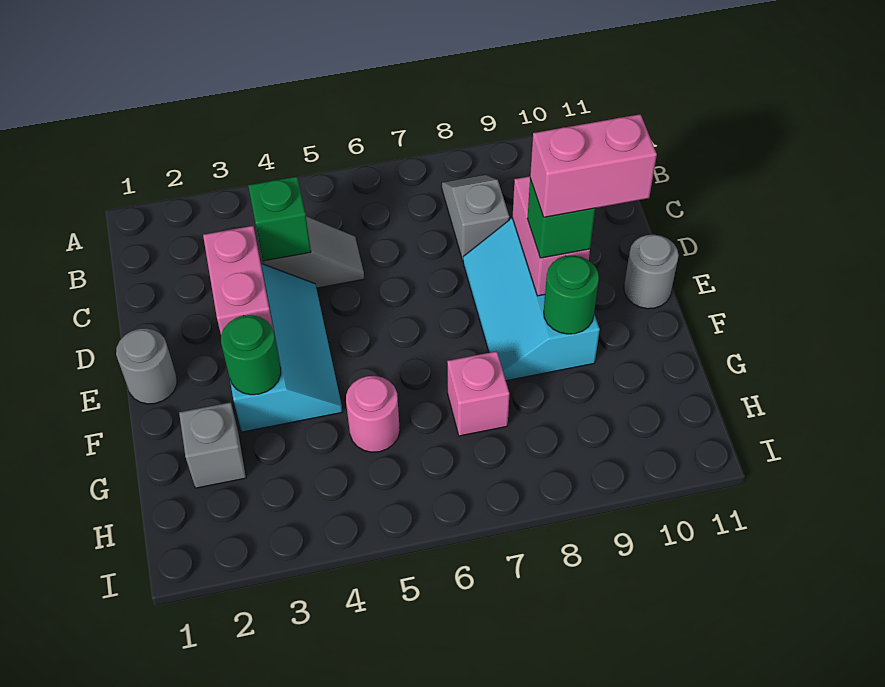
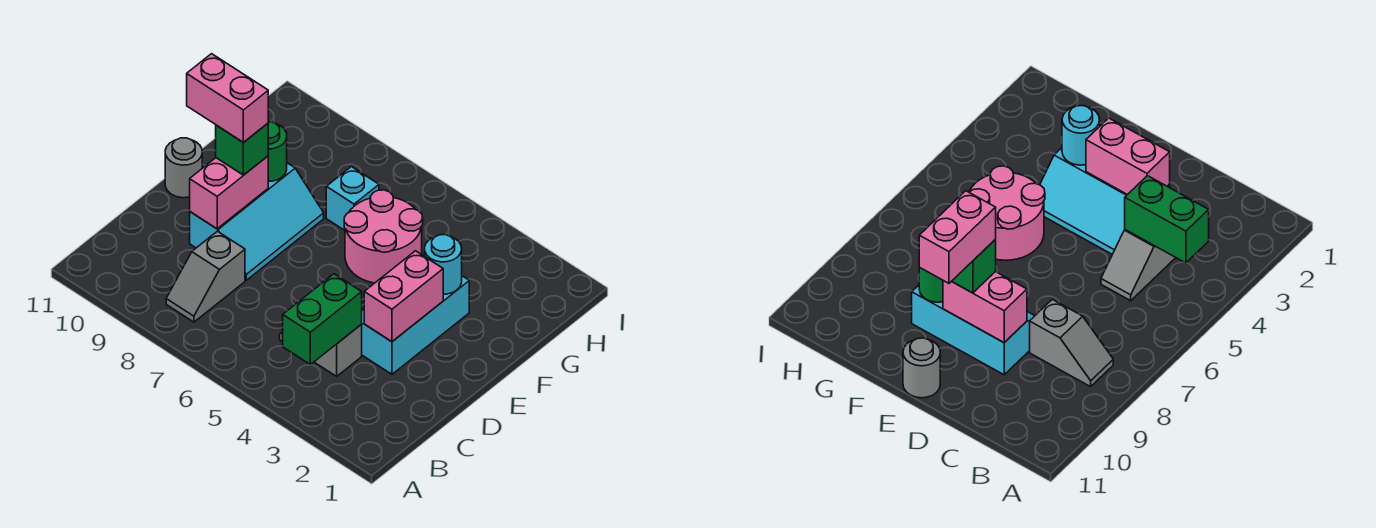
green 1x1 brick [248,177,311,261] -> green 1x2 brick [283,274,362,365]
grey 1x1 round brick [116,328,177,404] -> none
green 1x1 round brick [221,315,281,395] -> cyan 1x1 round brick [425,235,462,294]
grey 1x1 brick [179,402,246,488] -> none
pink 1x1 round brick [346,376,400,452] -> pink 2x2 round brick [344,190,423,283]
pink 1x1 brick [447,351,509,436] -> cyan 1x1 brick [326,167,379,230]

